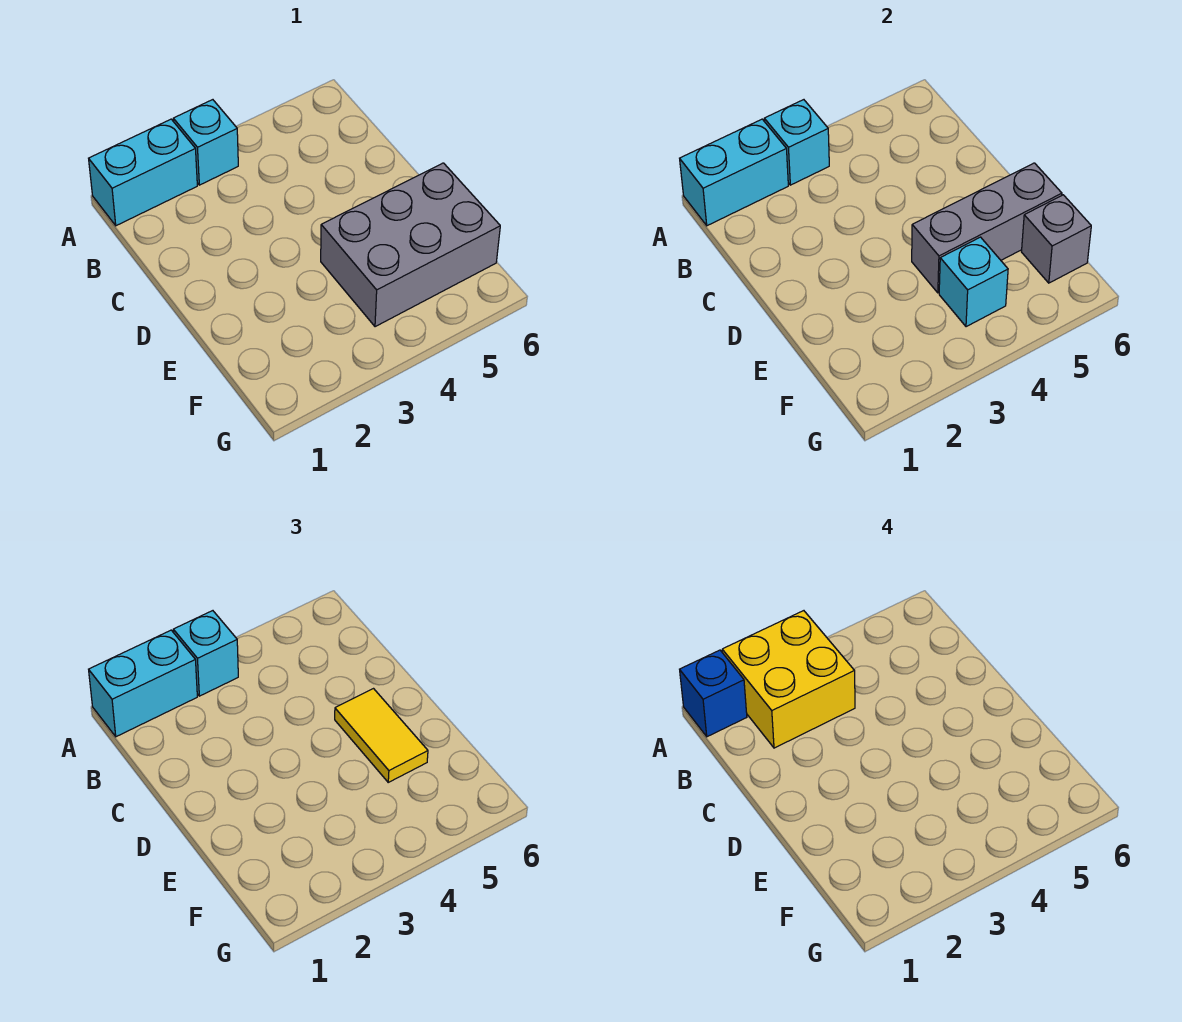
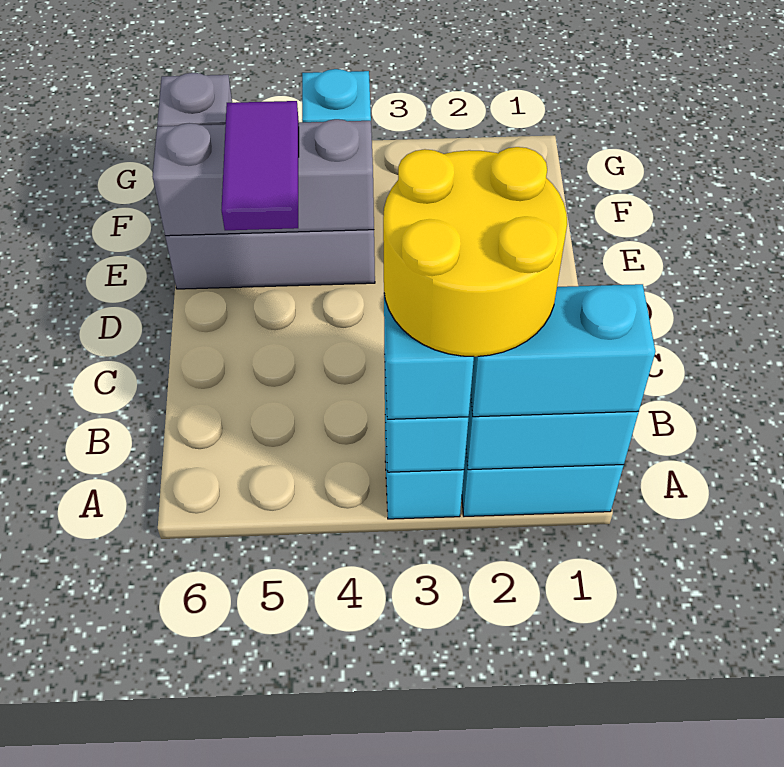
blue 1x1 brick [680,650,747,737] -> none
yellow 2x2 brick [722,611,855,748] -> yellow 2x2 round brick [383,147,567,357]
yellow 1x2 tile [335,689,428,782] -> purple 1x2 tile [221,101,299,230]

